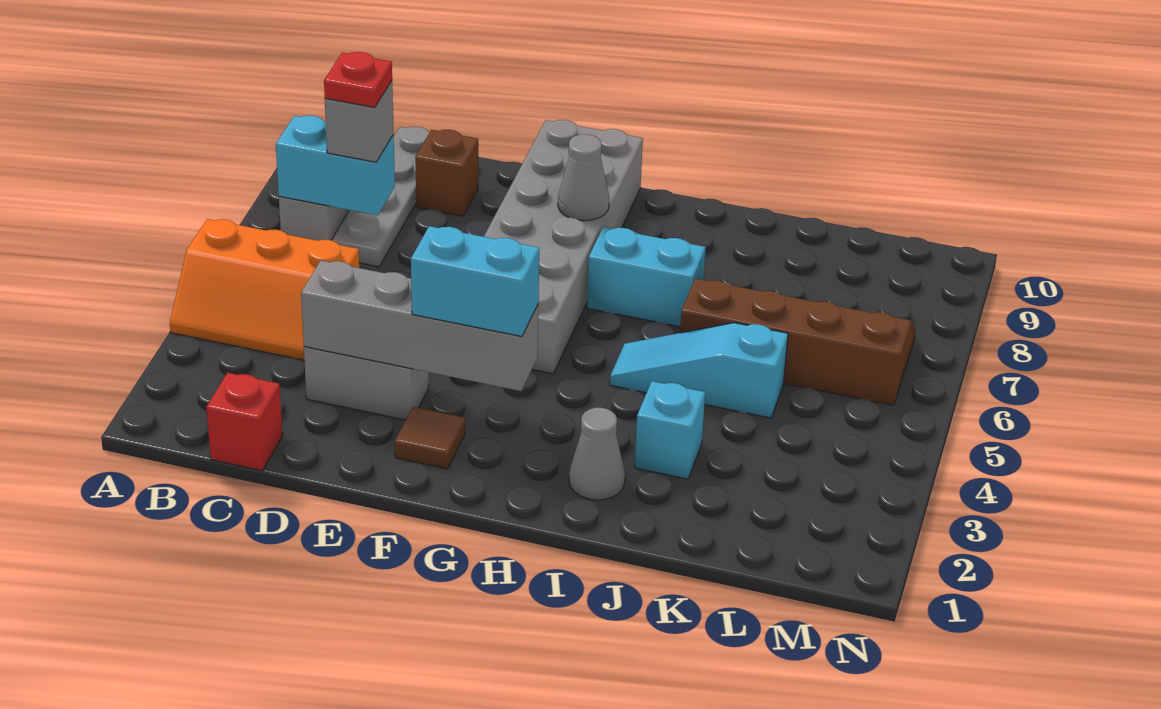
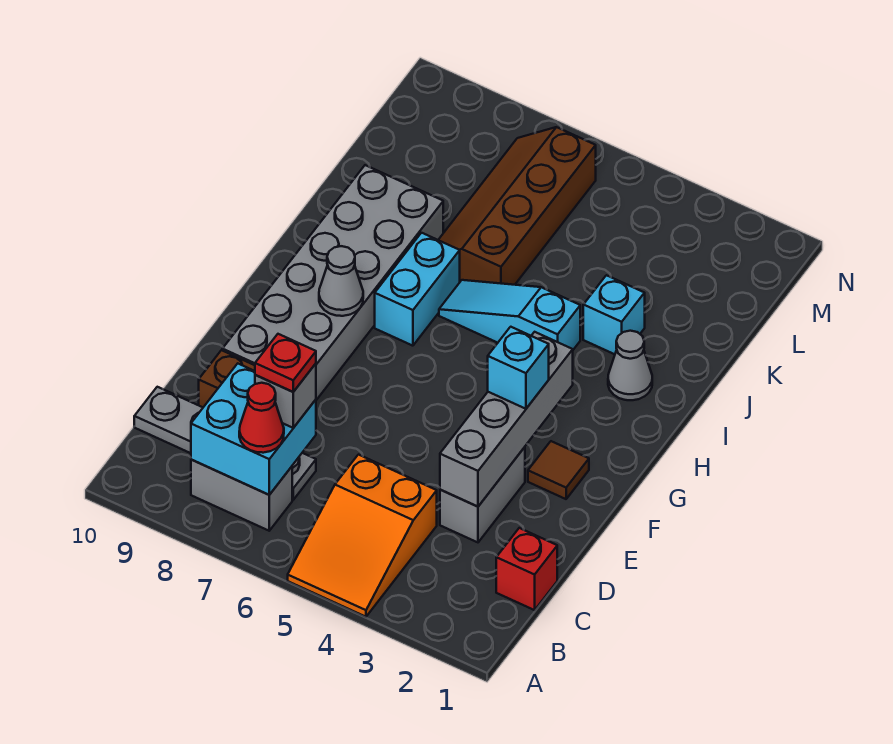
orange 2x3 slope [170,219,359,360] -> orange 2x3 slope turned to [288,455,437,617]
cyan 1x2 brick [276,116,395,215] -> cyan 2x2 brick [191,364,316,495]
none -> red 1x1 cone [239,383,284,453]
cyan 1x2 brick [411,226,539,337] -> cyan 1x1 brick [488,327,549,409]
grey 2x6 brick [484,120,643,374] -> grey 2x6 brick turned to [222,165,443,400]
cyan 1x3 slope [610,323,788,418] -> cyan 1x3 slope turned to [439,280,580,350]

